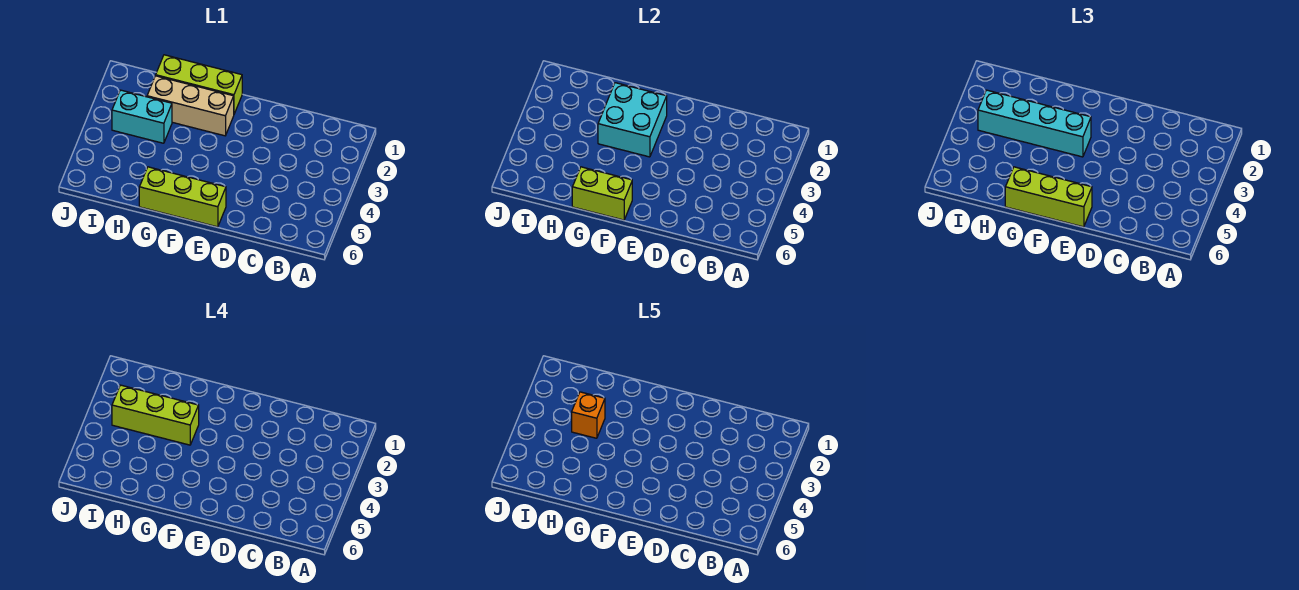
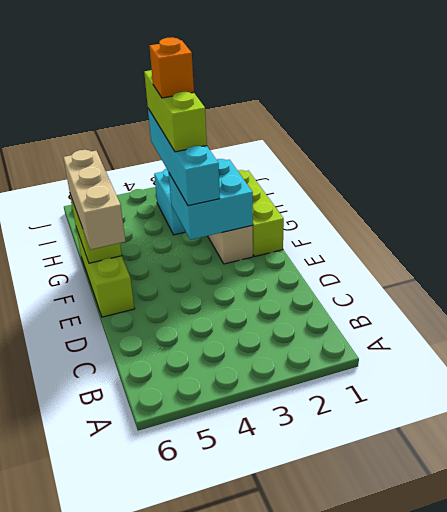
lime 1x3 brick [1005,167,1092,227] -> tan 1x3 brick [63,150,126,250]

